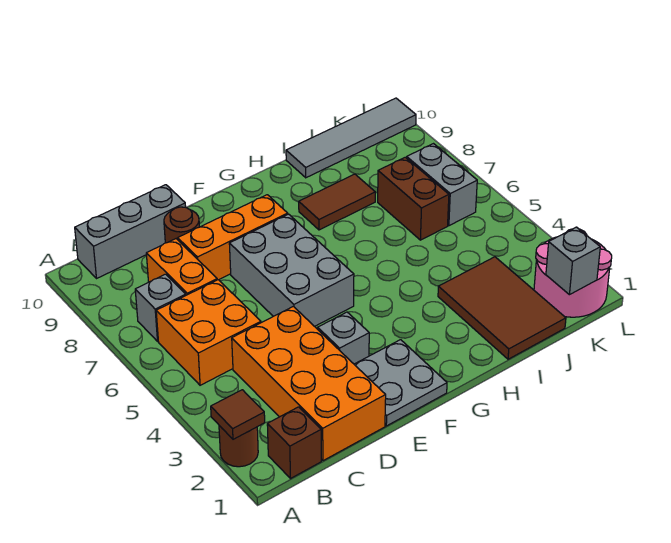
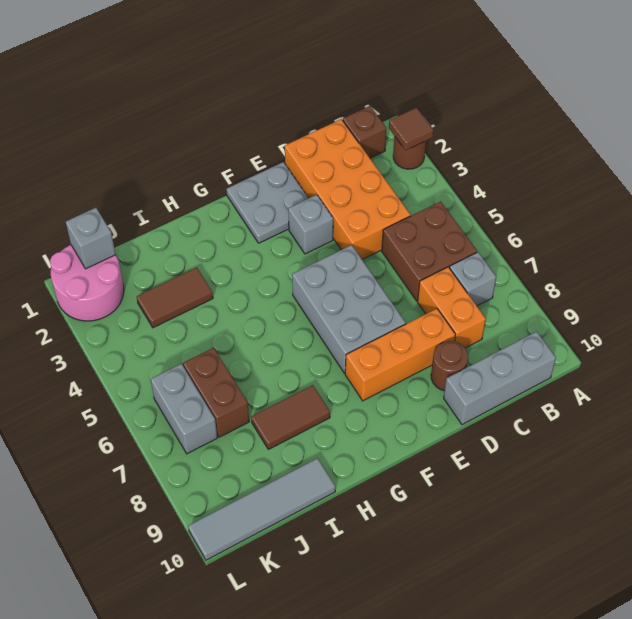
orange 2x2 brick [156,280,261,385] -> brown 2x2 brick [382,202,477,301]
brown 2x3 tile [438,257,566,359] -> brown 1x2 tile [137,267,213,328]

